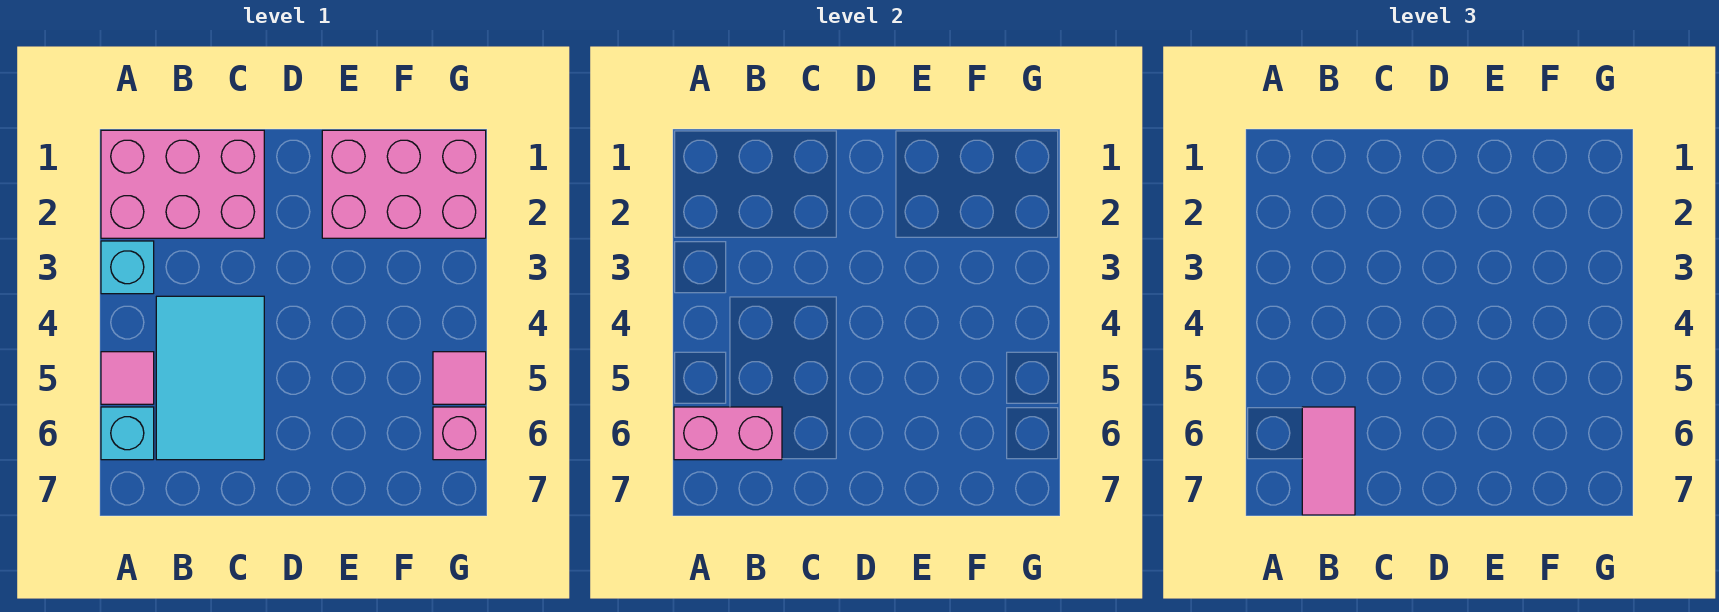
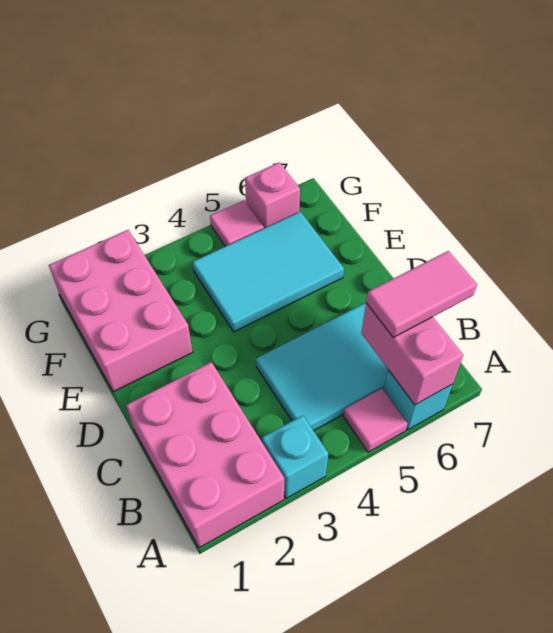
none -> cyan 2x3 tile [192,212,344,332]

